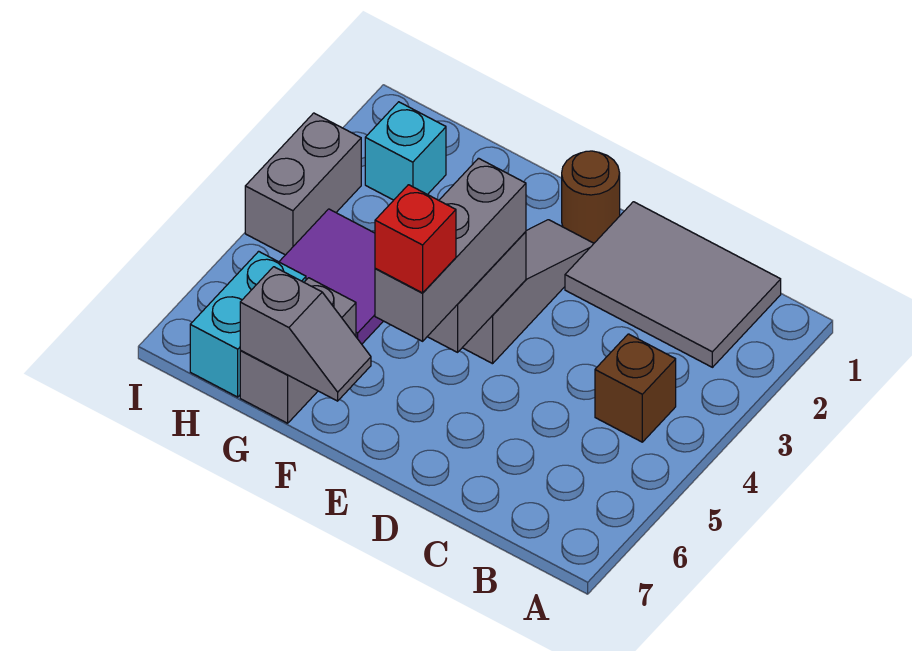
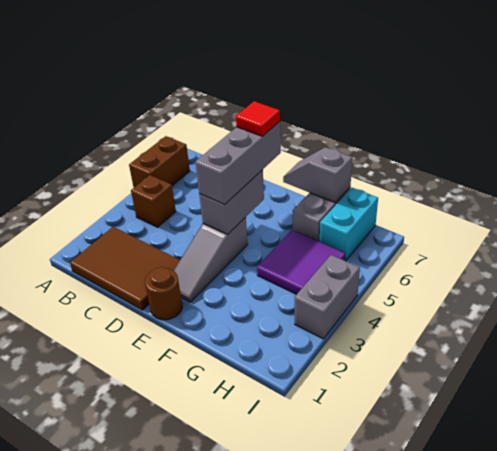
none -> brown 1x2 brick [129,136,190,187]
grey 2x3 tile [565,202,781,367] -> brown 2x3 tile [70,227,180,310]
red 1x1 brick [375,185,456,293] -> red 1x1 tile [236,101,280,136]
cyan 1x1 brick [365,102,446,200] -> none

